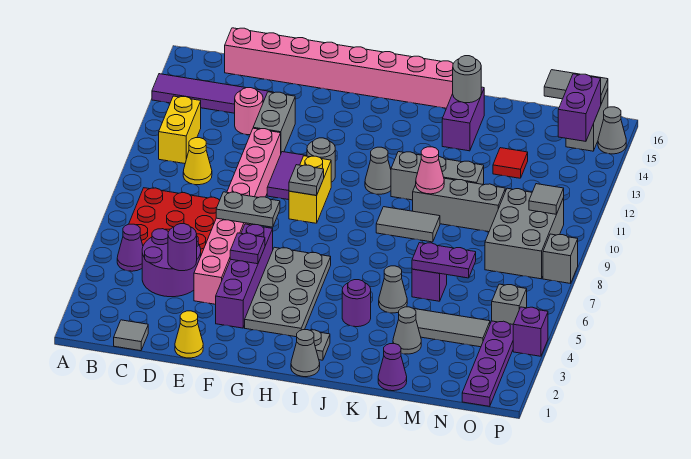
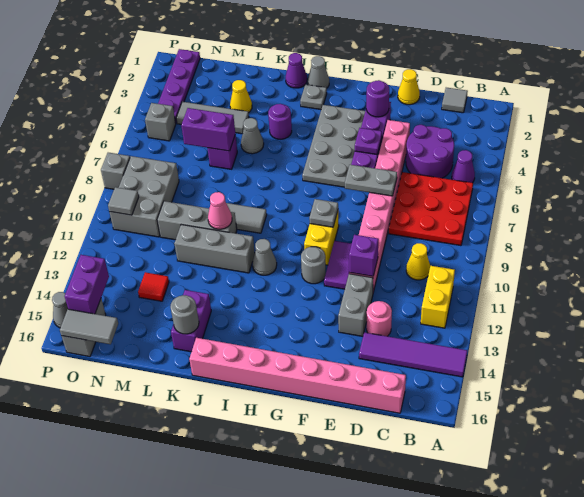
purple 1x1 round brick [168,224,197,271] -> purple 1x1 round brick moved to [366,80,389,117]
purple 1x1 cone [378,344,407,391] -> purple 1x1 cone moved to [286,53,307,88]
grey 1x1 cone [393,307,421,354] -> yellow 1x1 cone [230,80,252,113]
purple 1x2 plate [412,243,476,278] -> purple 1x2 brick [181,108,235,151]
purple 1x1 brick [513,307,548,356] -> purple 1x1 brick moved to [349,235,379,276]

